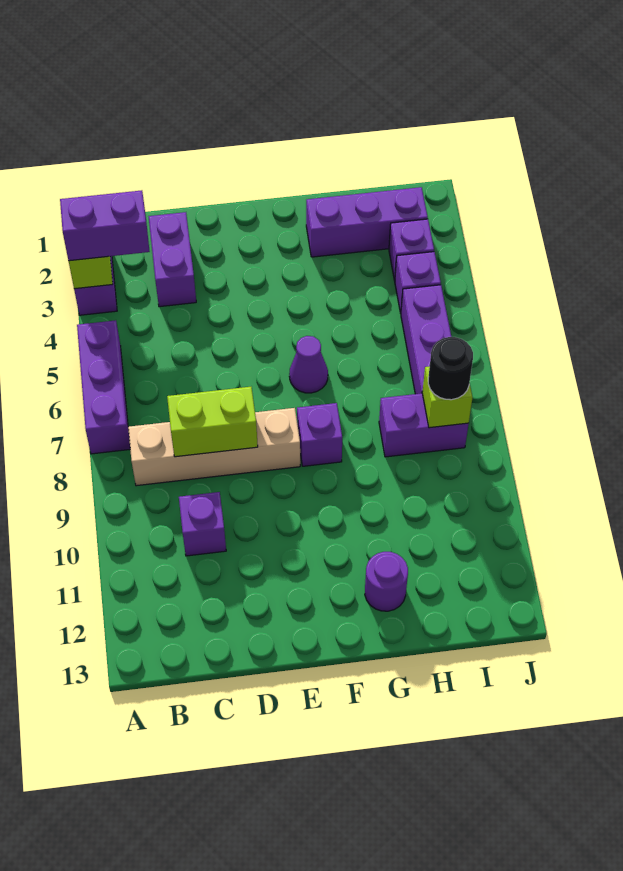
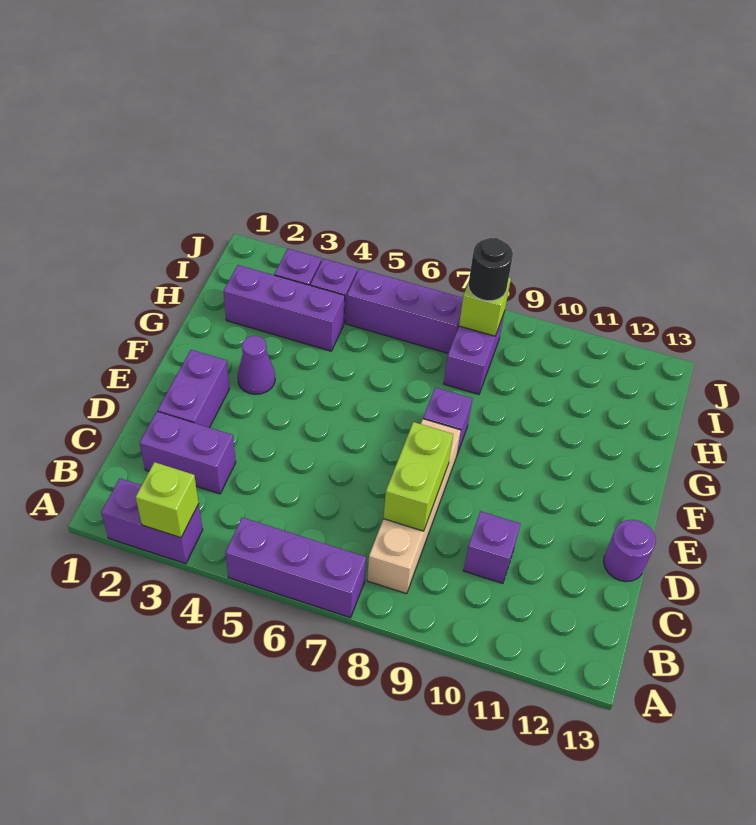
purple 1x2 brick [60,190,150,261] -> purple 1x2 brick moved to [158,350,229,428]
purple 1x1 cone [289,336,328,393] -> purple 1x1 cone moved to [237,336,275,394]
purple 1x3 brick [306,187,428,257] -> purple 1x3 brick turned to [223,265,345,351]
purple 1x1 round brick [365,552,408,611] -> purple 1x1 round brick moved to [604,520,656,582]

